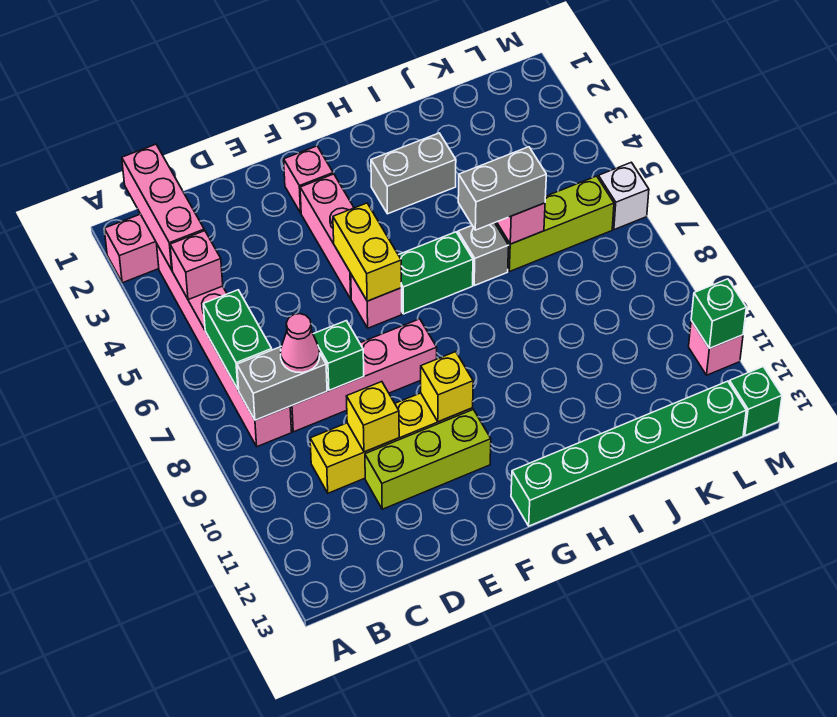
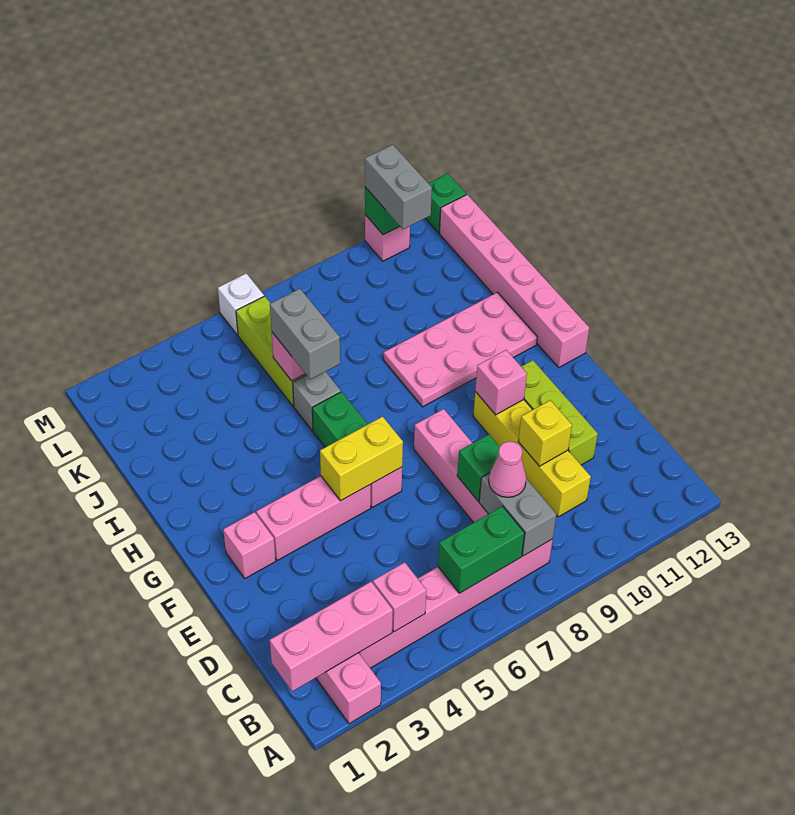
yellow 1x1 brick [421,352,473,422] -> pink 1x1 brick [475,350,527,415]
green 1x6 brick [511,381,746,526] -> pink 1x6 brick [439,195,589,368]
grey 1x2 brick [371,133,456,214] -> grey 1x2 brick moved to [365,145,432,229]
none -> pink 2x4 plate [384,292,537,407]

